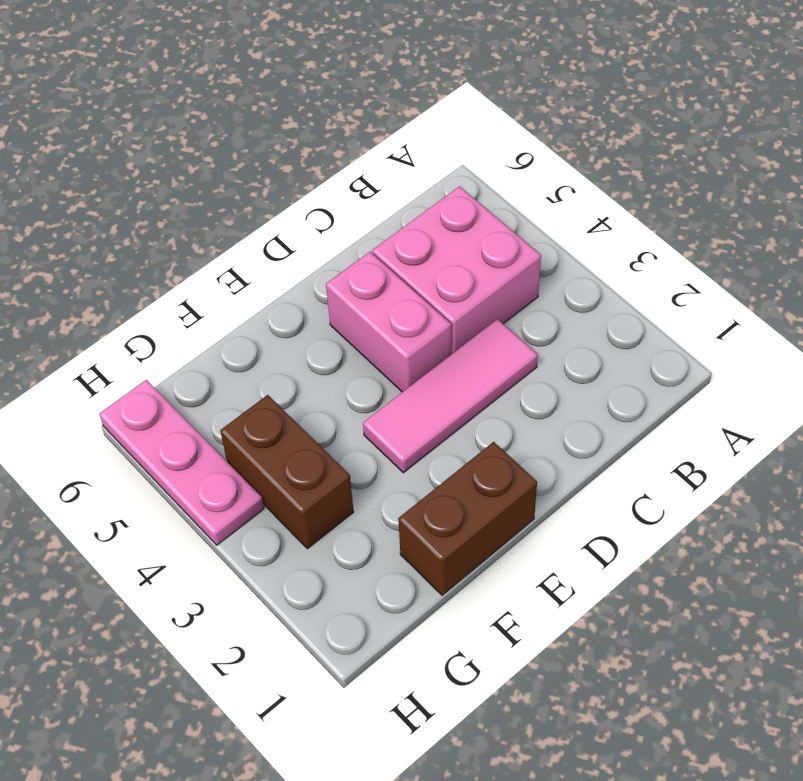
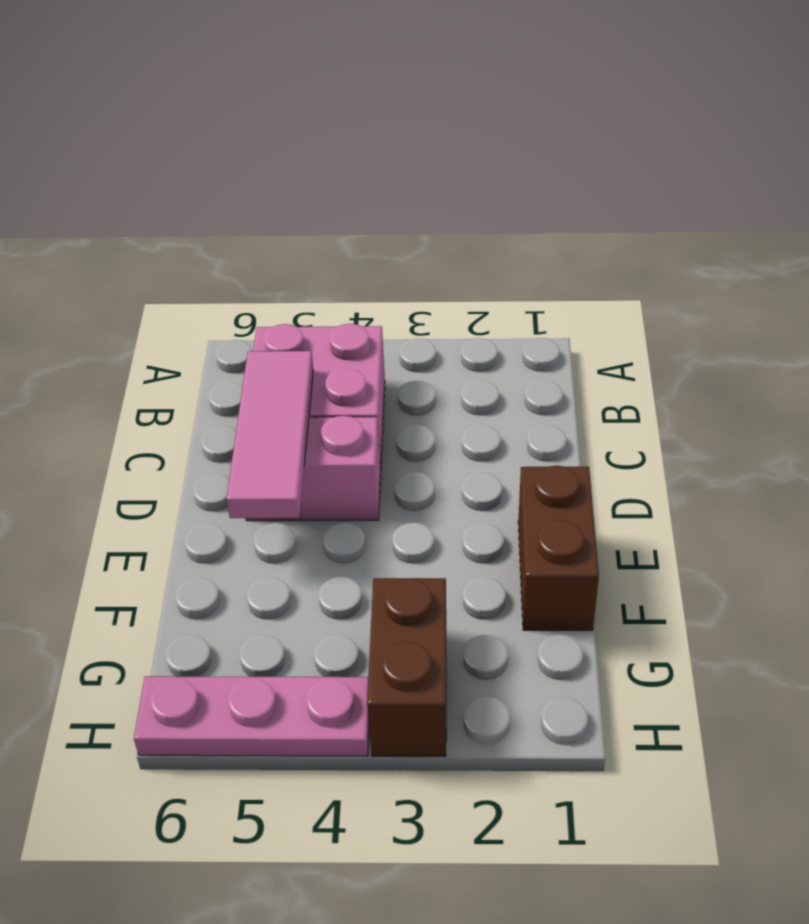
pink 1x3 tile [363,319,538,473] -> pink 1x3 tile moved to [227,351,313,518]
brown 1x2 brick [220,395,354,549] -> brown 1x2 brick turned to [367,578,446,756]

